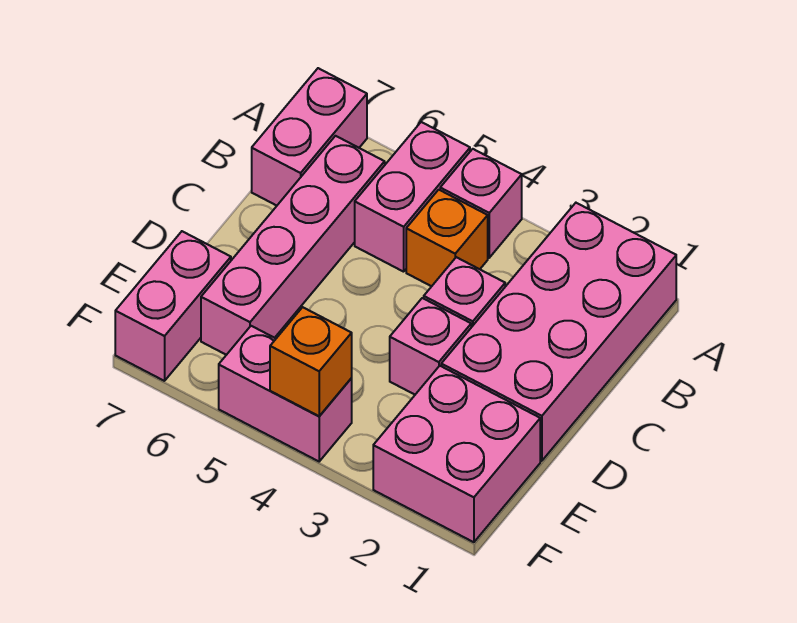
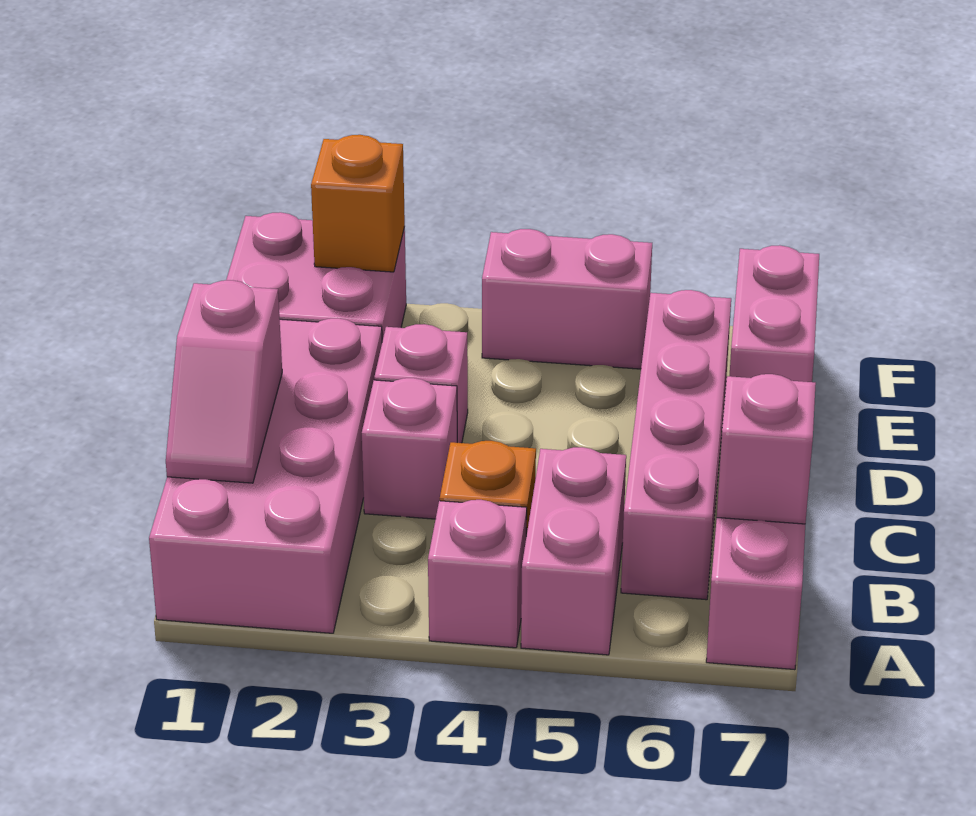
none -> pink 1x2 slope [166,280,282,483]
none -> pink 1x1 brick [717,374,816,524]
orange 1x1 brick [270,307,352,416] -> orange 1x1 brick moved to [311,135,405,272]

